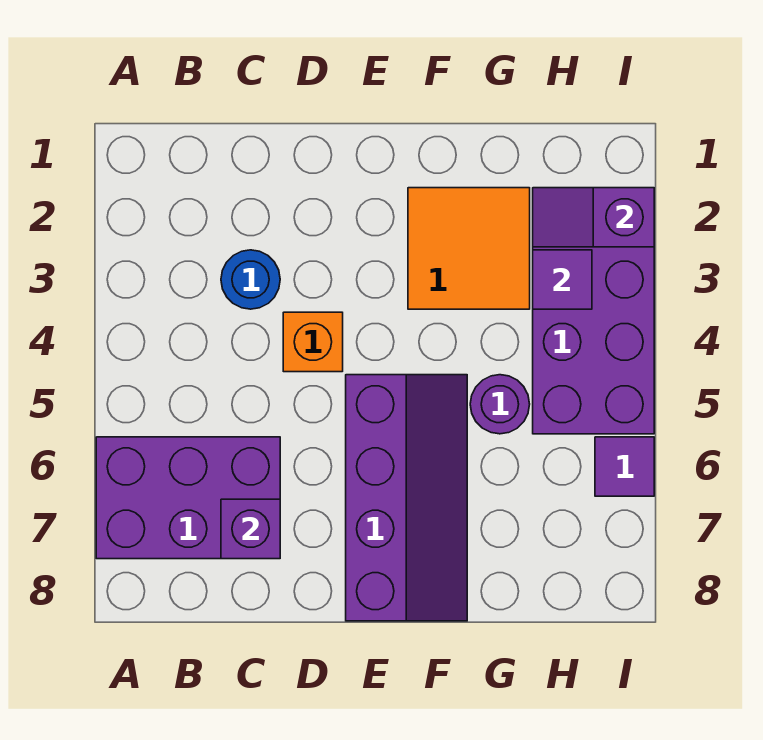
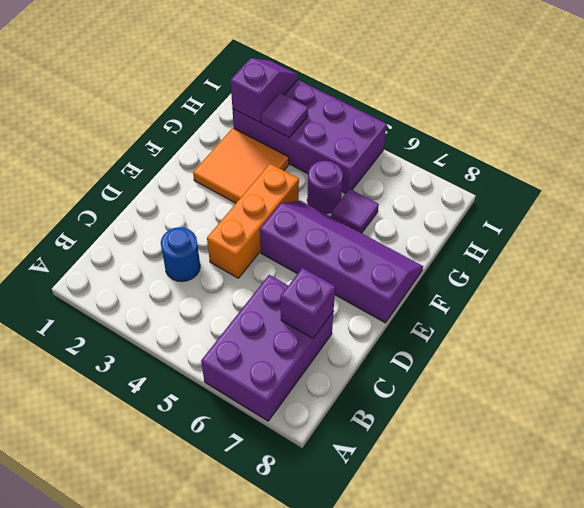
orange 1x1 brick [283,312,343,372] -> orange 1x3 brick [207,164,299,278]
purple 1x2 slope [533,188,654,247] -> purple 1x2 slope turned to [231,58,298,122]
purple 1x1 tile [595,437,654,496] -> purple 1x1 tile moved to [331,189,379,233]

